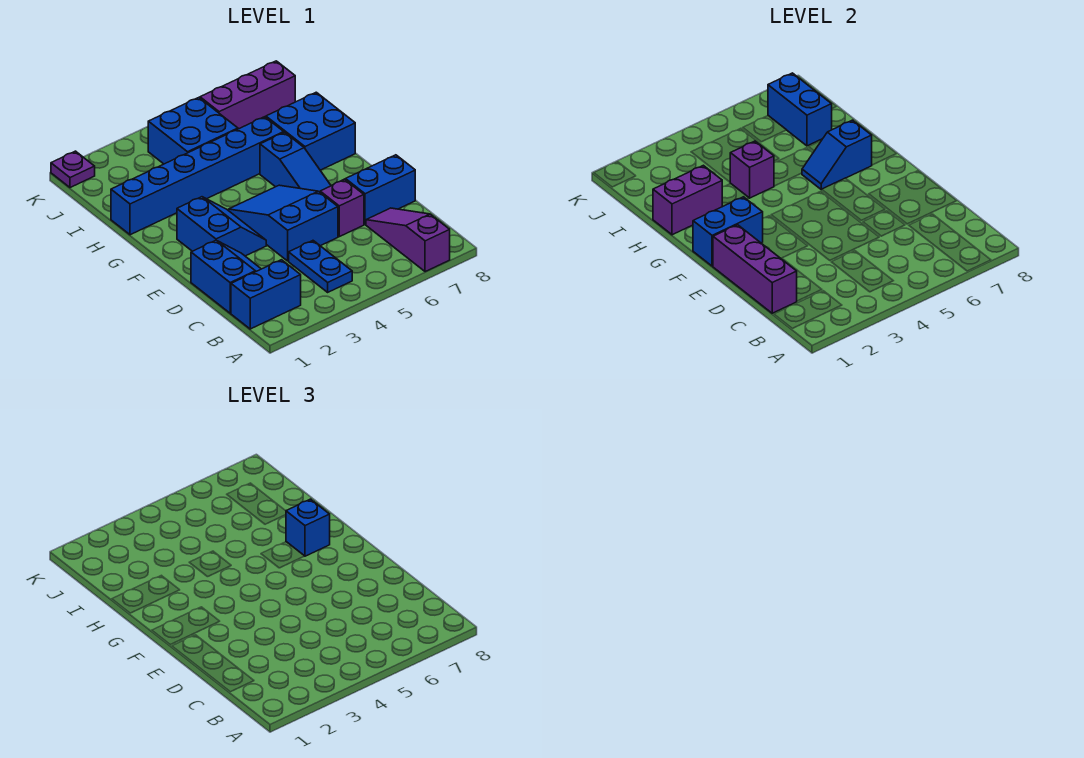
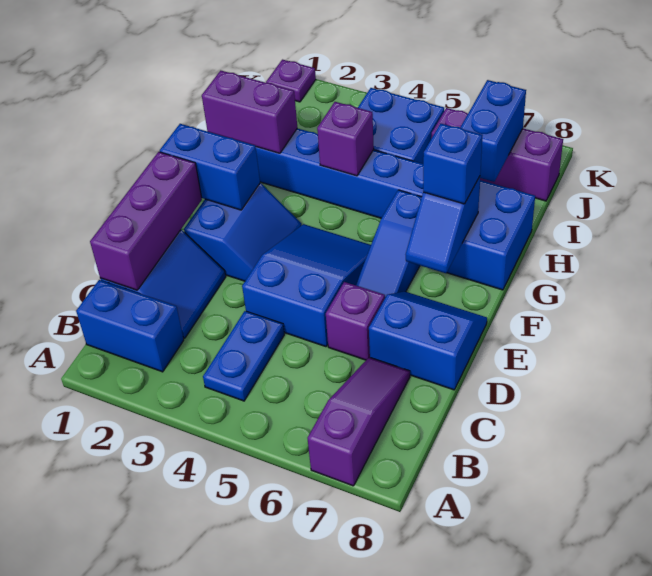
blue 1x2 slope [802,120,872,189] -> blue 1x2 slope turned to [406,176,480,273]

